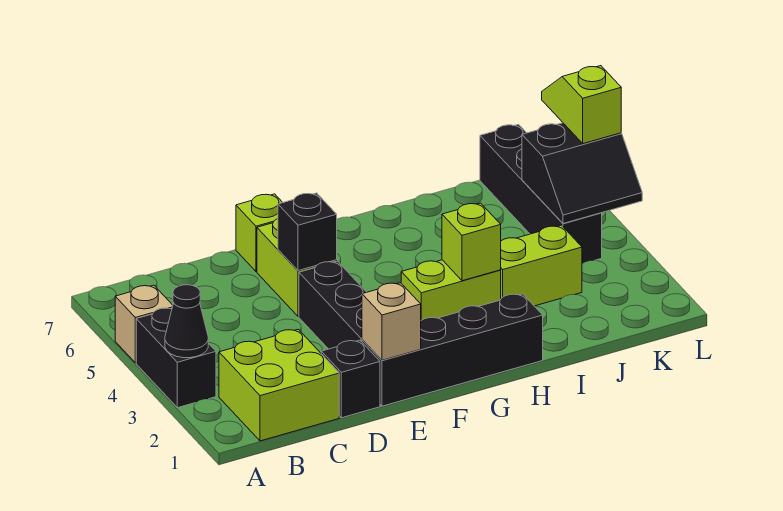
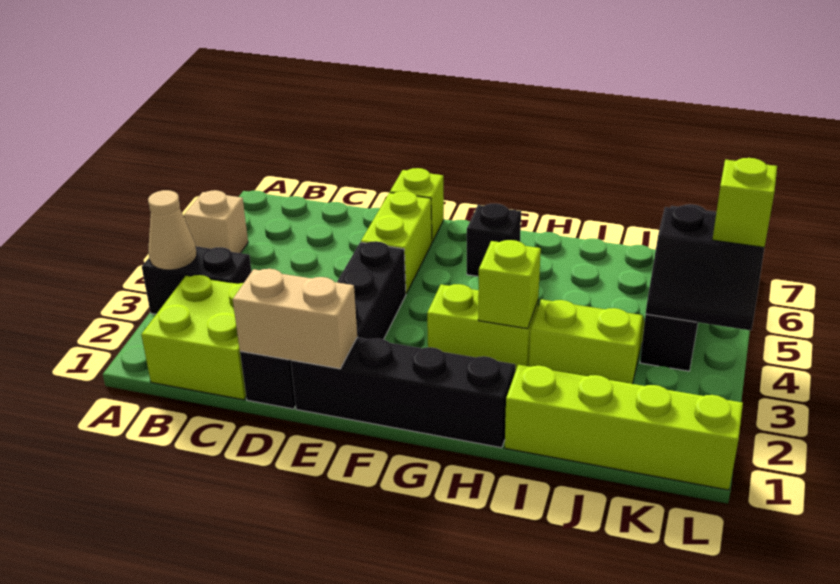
black 1x2 brick [136,308,216,408] -> black 1x2 brick turned to [142,246,252,314]
black 1x1 cone [165,285,208,358] -> tan 1x1 cone [148,190,197,270]
tan 1x1 brick [362,283,421,360] -> tan 1x2 brick [233,269,357,369]
black 1x1 brick [278,193,337,271] -> black 1x1 brick moved to [467,204,521,276]
none -> lime 1x4 brick [505,365,743,490]

